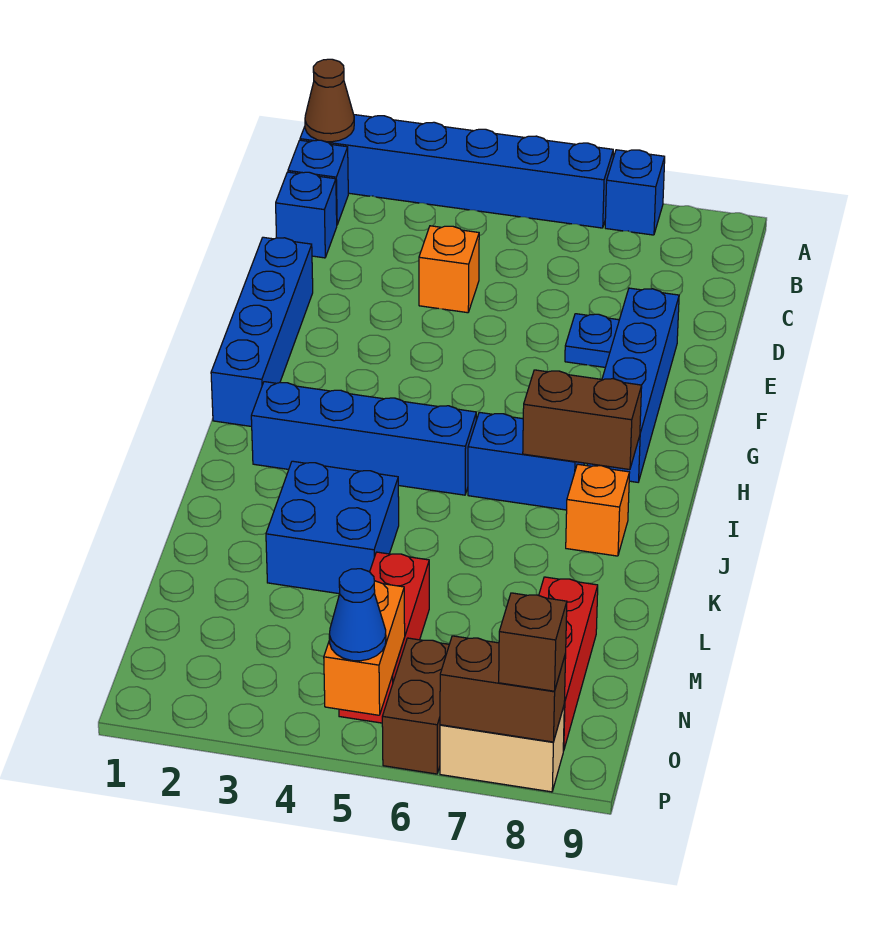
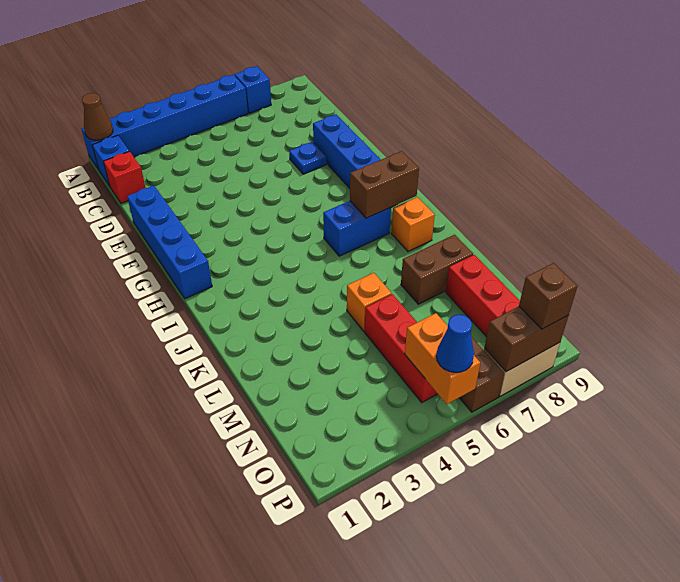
blue 1x1 brick [276,172,337,258] -> red 1x1 brick [103,151,146,203]
orange 1x1 brick [419,226,479,313] -> orange 1x1 brick moved to [347,273,392,331]
blue 1x4 brick [251,382,476,495] -> none
blue 2x2 brick [266,461,399,594] -> none
none -> brown 1x2 brick [401,235,473,304]

